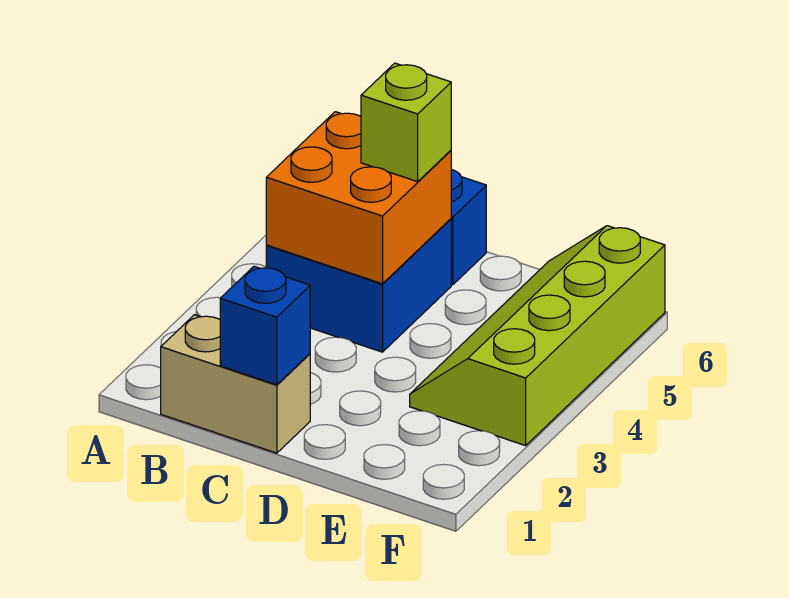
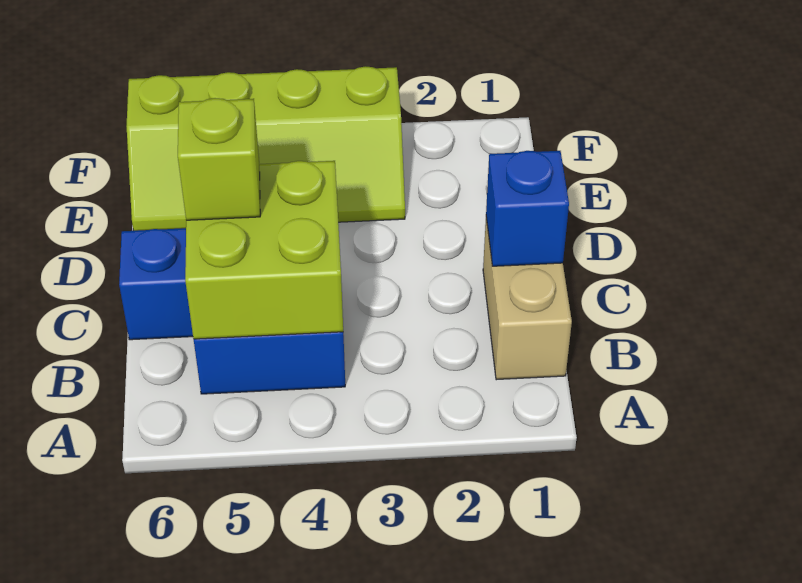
orange 2x2 brick [266,112,451,284] -> lime 2x2 brick [185,161,343,339]

